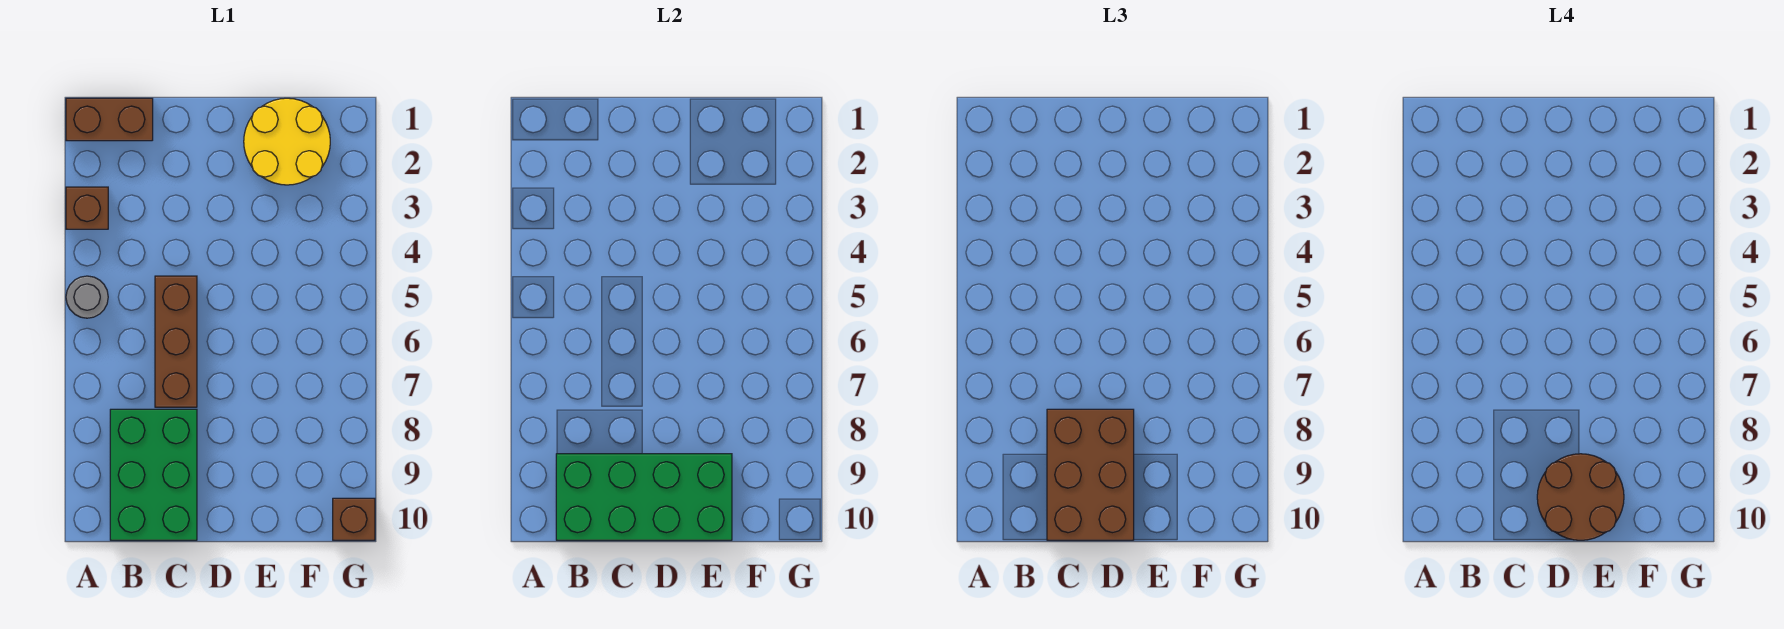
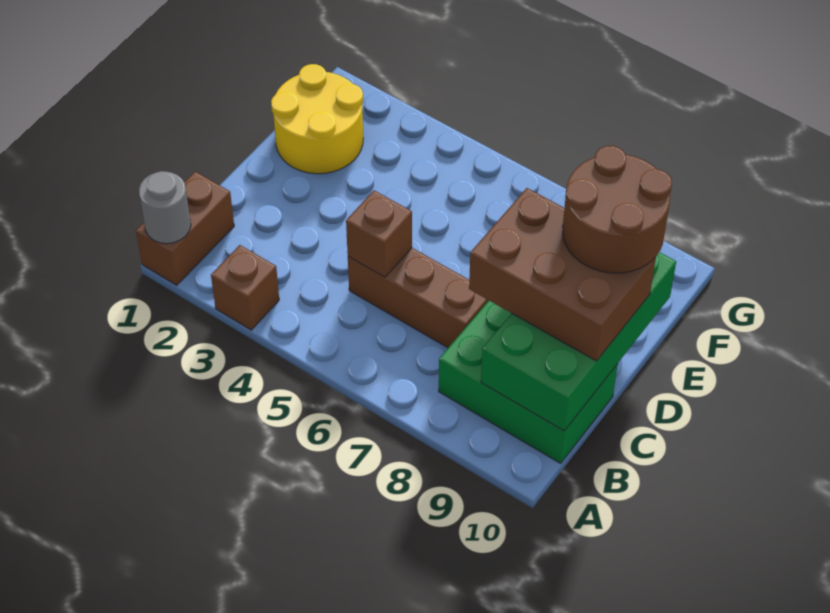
grey 1x1 round brick [66,276,108,318] -> grey 1x1 round brick moved to [139,171,191,244]
brown 1x1 brick [333,498,375,540] -> brown 1x1 brick moved to [346,191,412,277]

